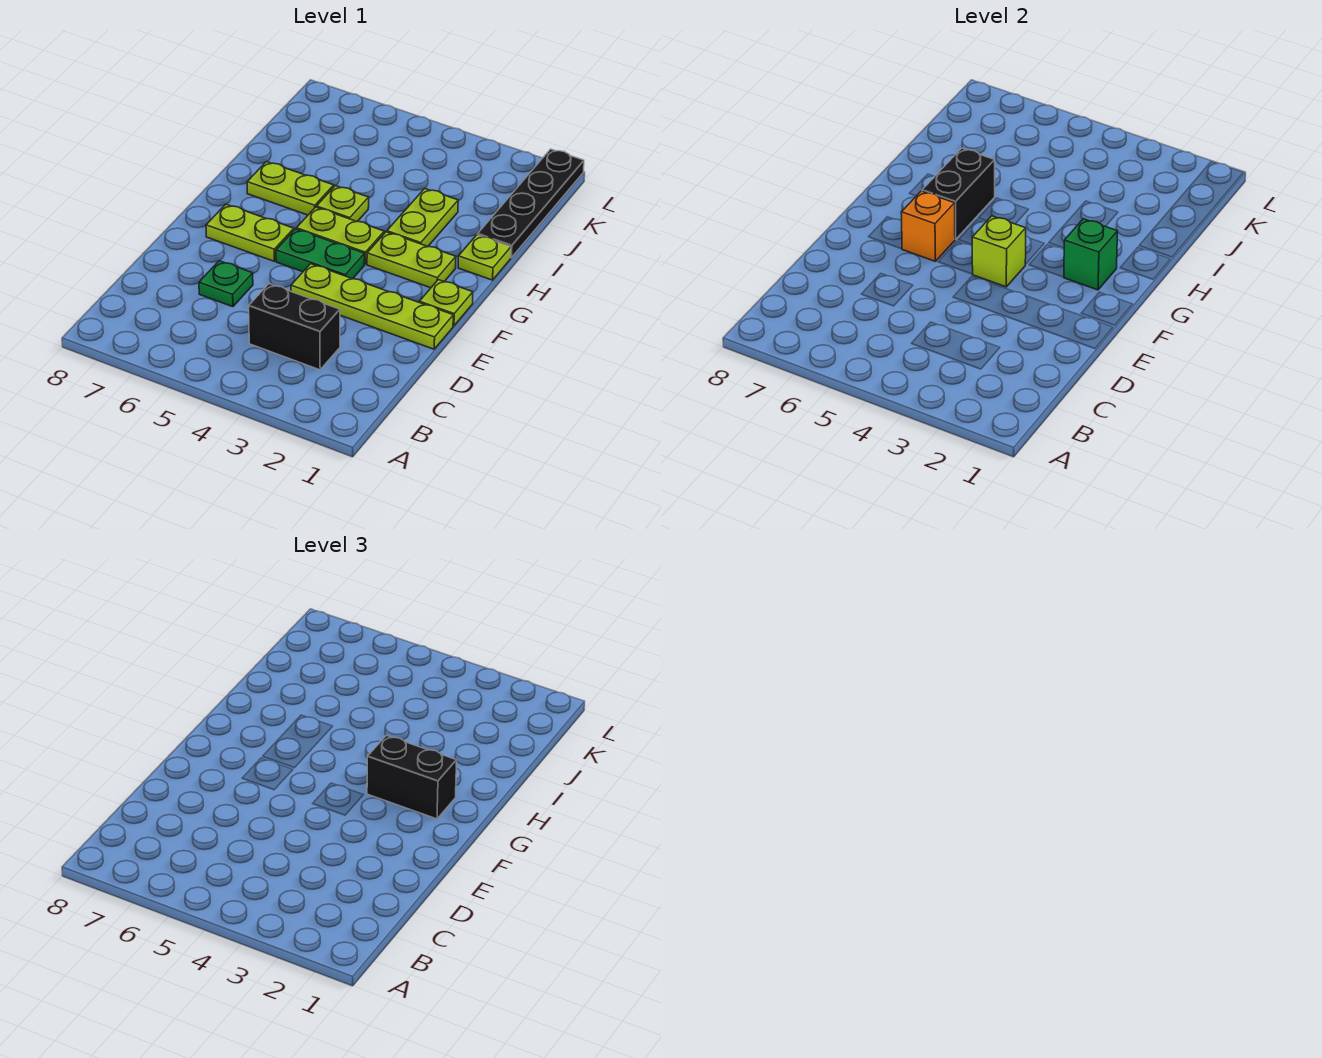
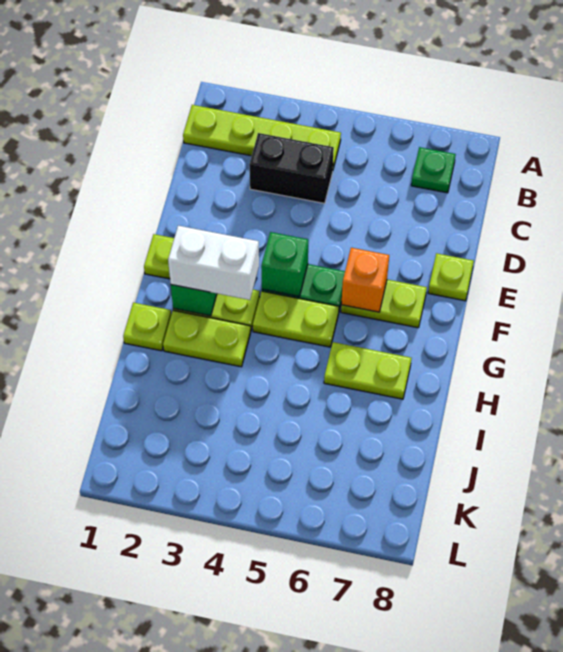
green 1x1 plate [199,261,253,307] -> green 1x1 plate moved to [411,147,456,193]
lime 1x4 plate [291,264,453,349] -> lime 1x4 plate moved to [183,105,341,169]
lime 1x1 brick [972,216,1026,287] -> green 1x1 brick [261,232,308,297]
black 1x2 brick [367,735,457,819] -> white 1x2 brick [168,226,259,300]
black 1x2 brick [922,148,995,239] -> none
lime 1x2 plate [387,189,458,246] -> lime 1x2 plate turned to [163,310,251,367]
lime 1x1 plate [317,186,369,222] -> lime 1x1 plate moved to [428,253,474,301]
black 1x4 plate [478,149,584,258] -> none

